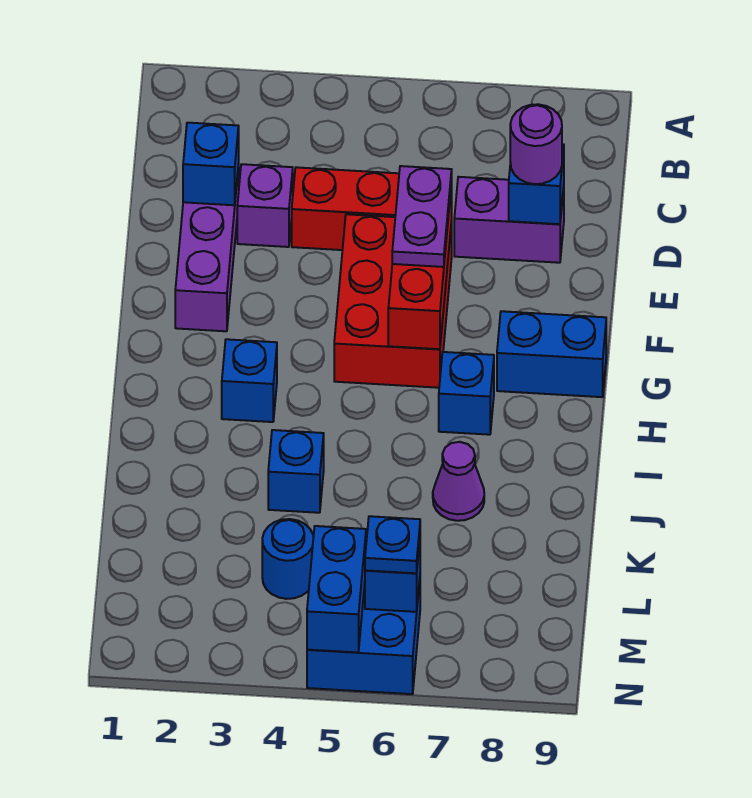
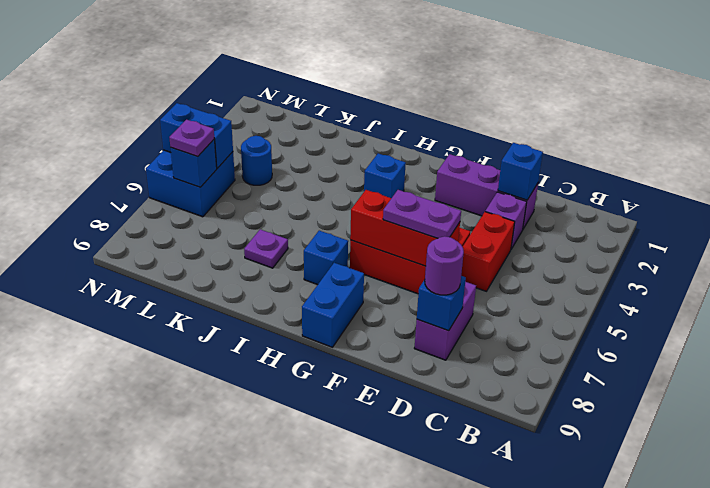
blue 1x1 brick [268,430,324,513] -> none
purple 1x1 cone [433,442,484,521] -> purple 1x1 plate [244,229,288,268]
blue 1x1 plate [365,516,420,573] -> purple 1x1 plate [169,120,214,157]

